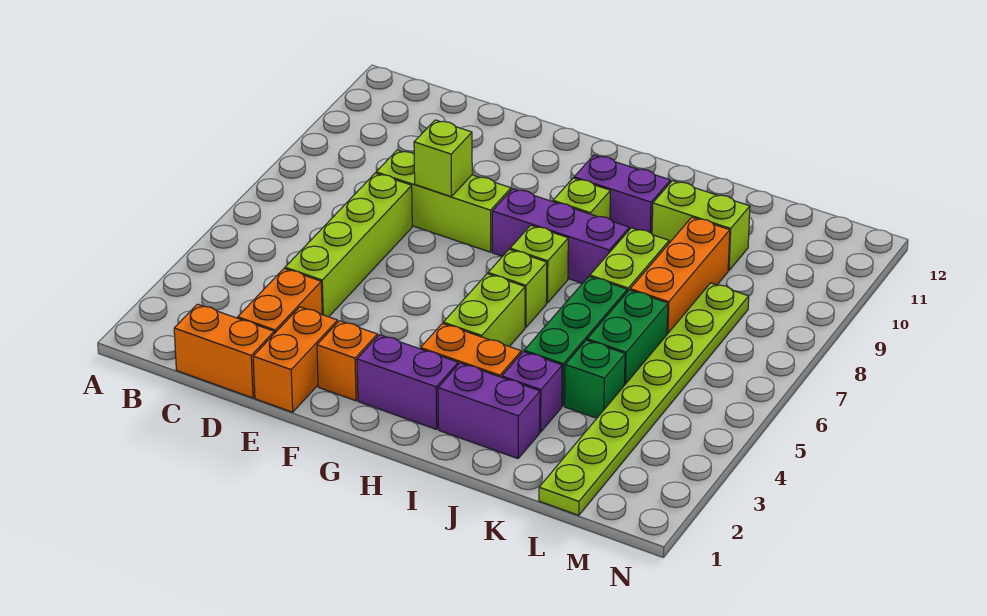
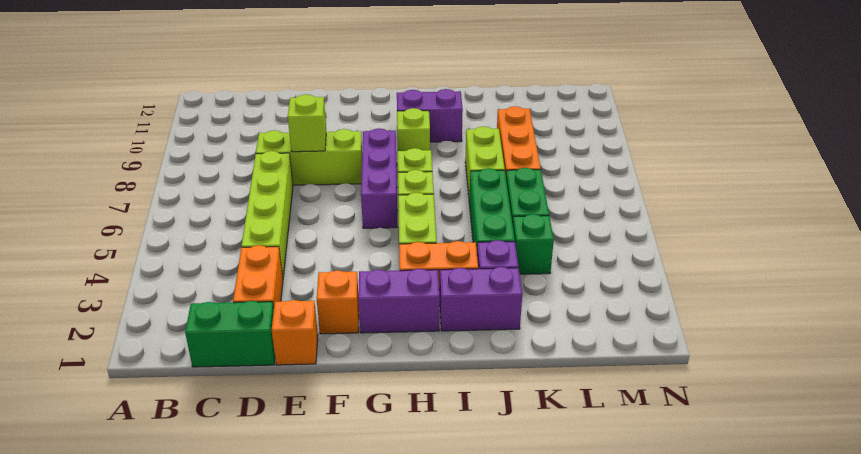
orange 1x2 brick [174,304,274,398] -> green 1x2 brick [185,301,275,367]
orange 1x2 brick [253,307,338,412] -> orange 1x1 brick [272,300,318,365]
purple 1x3 brick [492,189,629,283] -> purple 1x3 brick turned to [361,128,397,228]
lime 1x2 brick [652,181,750,270] -> none
lime 1x8 plate [539,283,749,515] -> none

